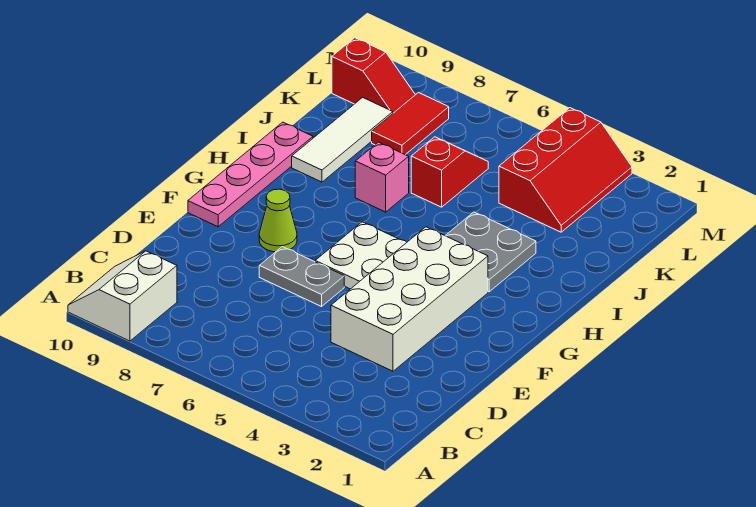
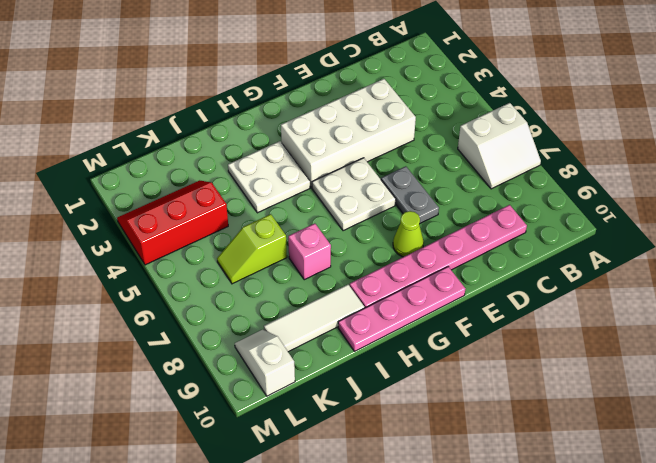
white 2x2 slope [68,251,177,341] -> white 2x2 slope moved to [458,103,541,189]
none -> pink 1x6 plate [350,205,527,308]
grey 2x2 plate [445,212,536,292] -> white 2x2 plate [228,141,310,213]
red 1x2 slope [411,137,488,207] -> lime 1x2 slope [217,214,287,284]
red 1x2 tile [372,93,449,155] -> none
red 1x2 slope [332,38,415,113] -> white 1x2 slope [235,330,295,396]

